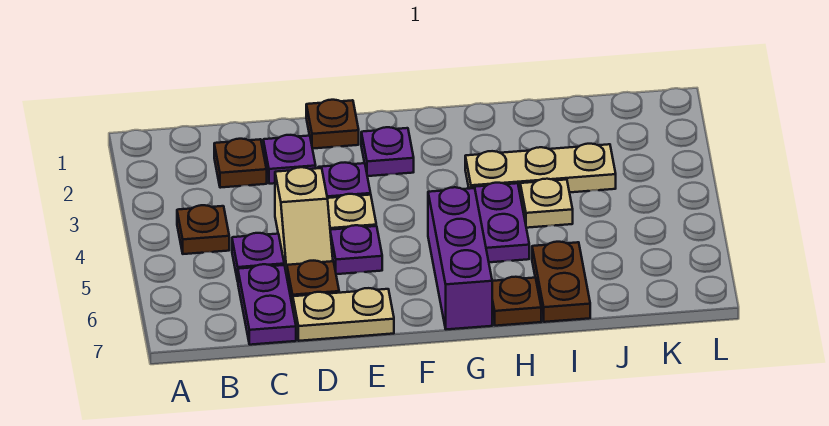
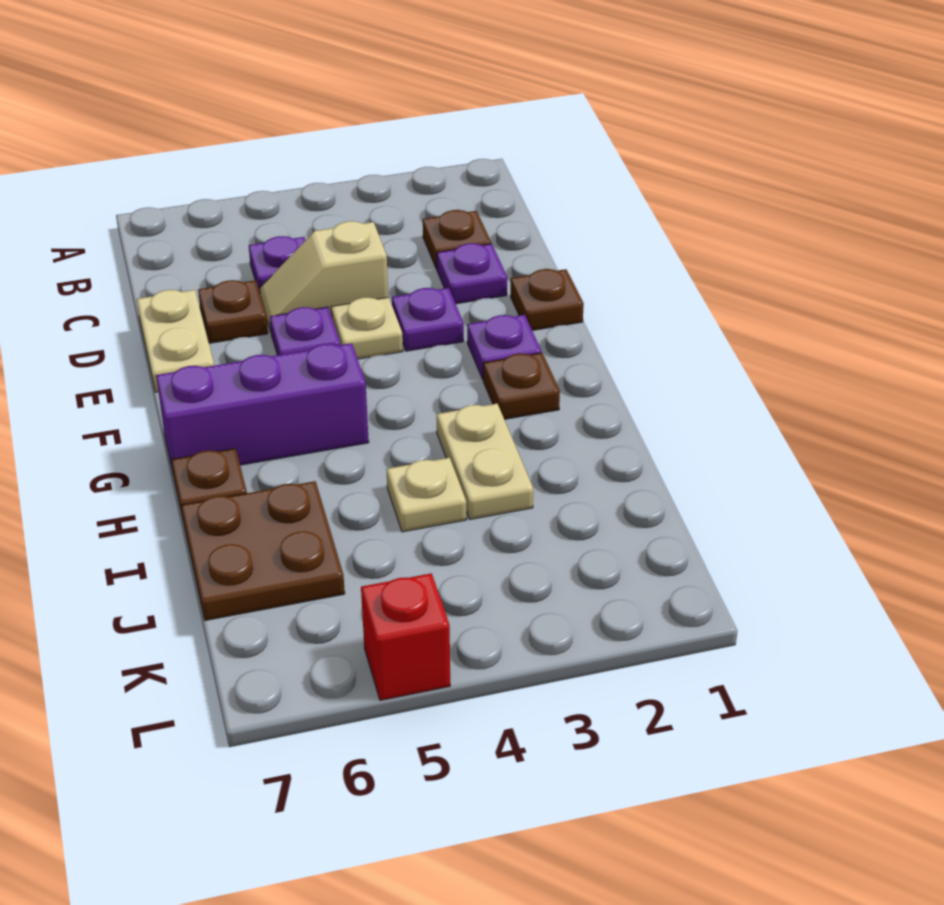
brown 1x1 plate [177,205,229,254] -> brown 1x1 plate moved to [483,353,560,419]
purple 1x2 plate [238,264,296,345] -> none
tan 1x3 plate [465,144,616,192] -> tan 1x2 plate [437,404,533,519]
purple 1x2 plate [471,183,529,262] -> none
brown 1x2 plate [532,242,590,322] -> brown 2x2 plate [181,481,345,620]
none -> red 1x1 brick [361,573,450,700]

